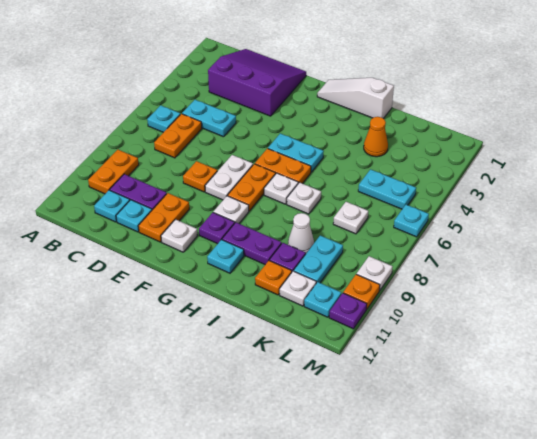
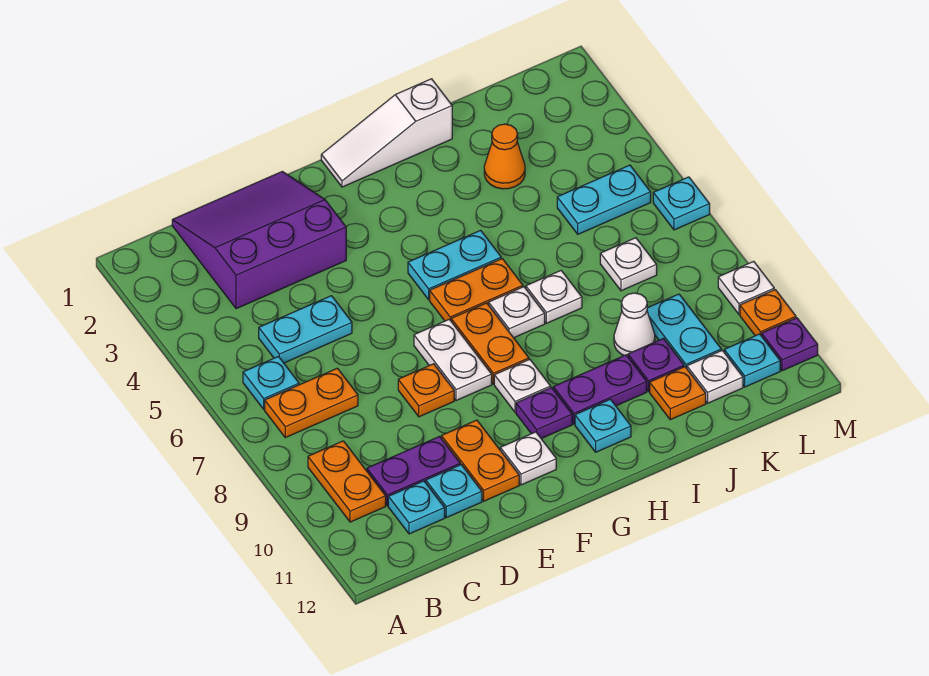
orange 1x2 plate [154,114,202,158] -> orange 1x2 plate turned to [265,368,358,438]

